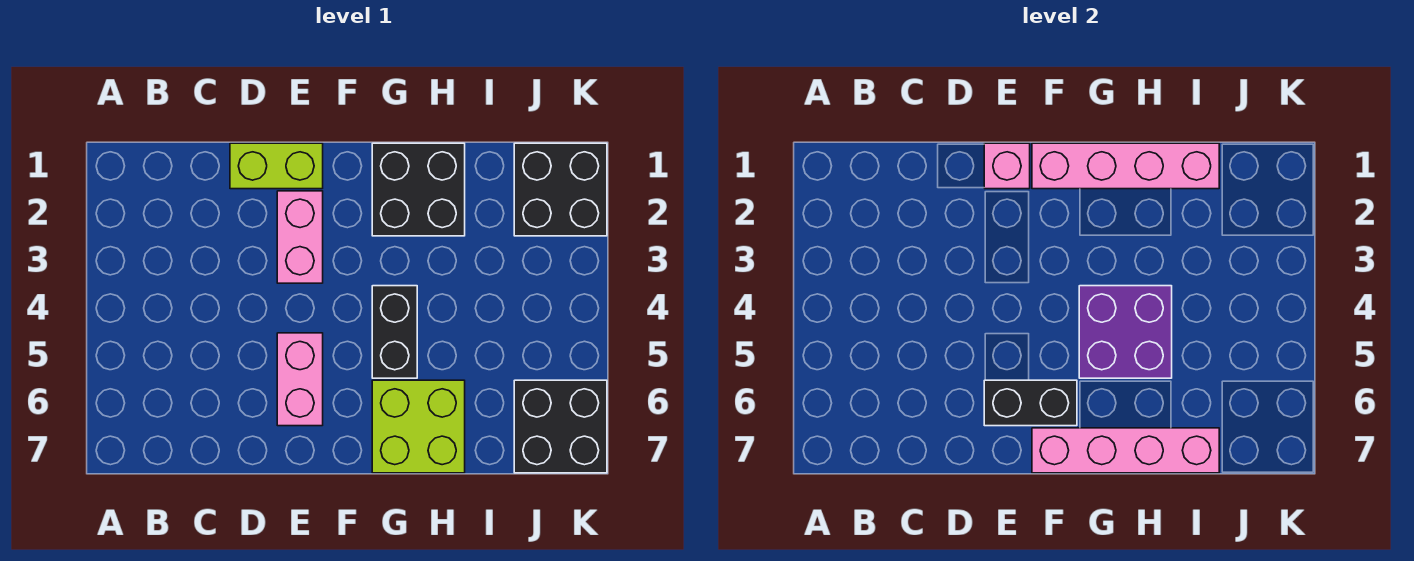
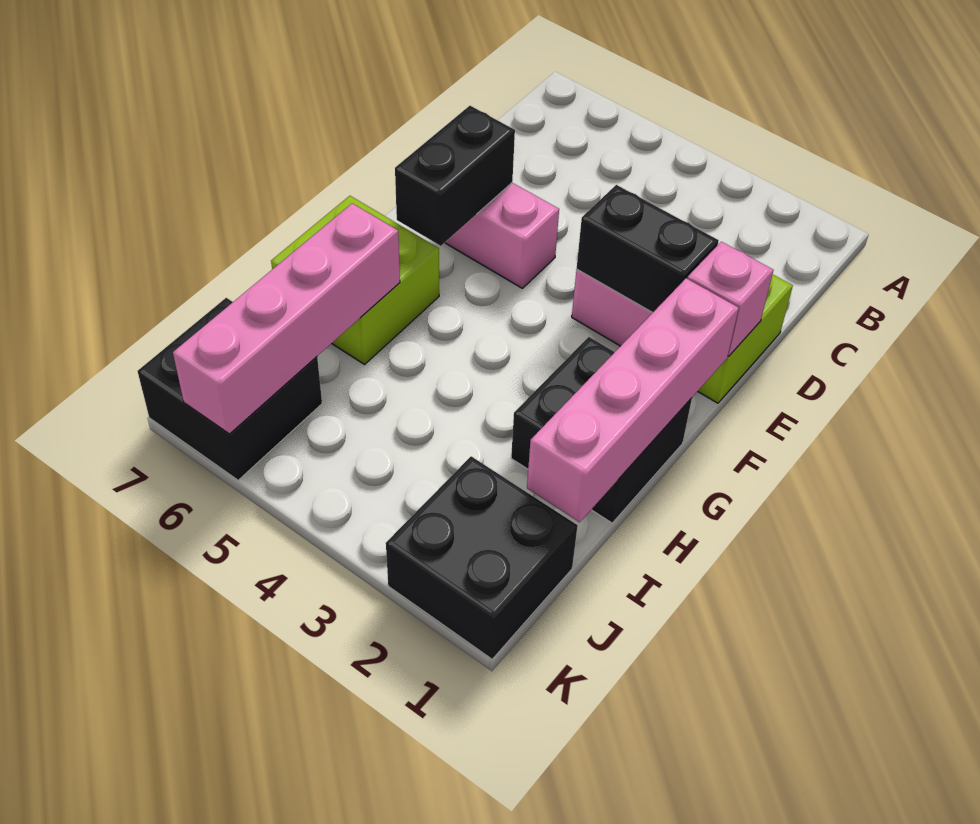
pink 1x4 brick [1032,428,1219,473] -> pink 1x4 brick moved to [173,203,400,434]
black 1x2 brick [372,286,417,378] -> black 1x2 brick moved to [577,185,719,313]
purple 2x2 brick [1079,286,1172,378] -> none

